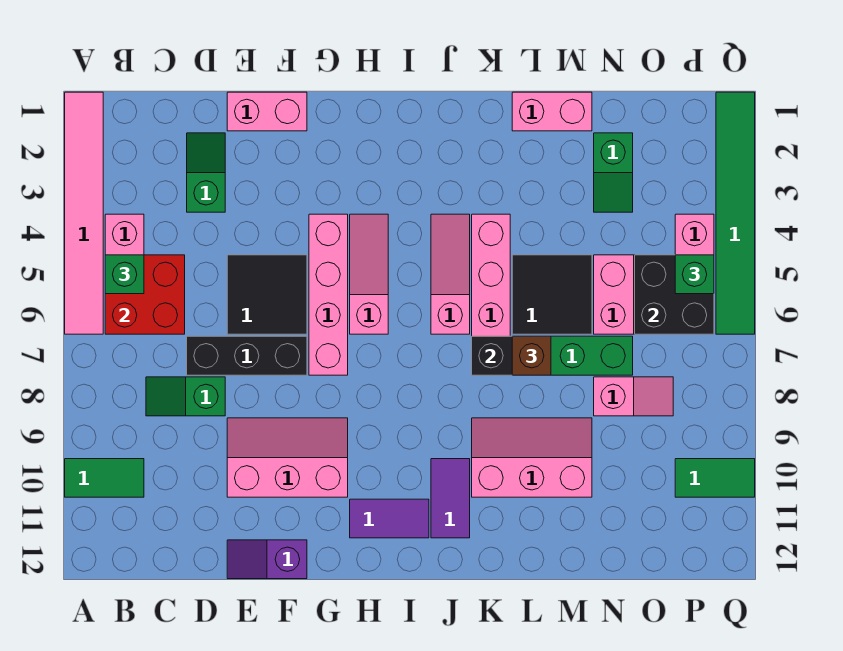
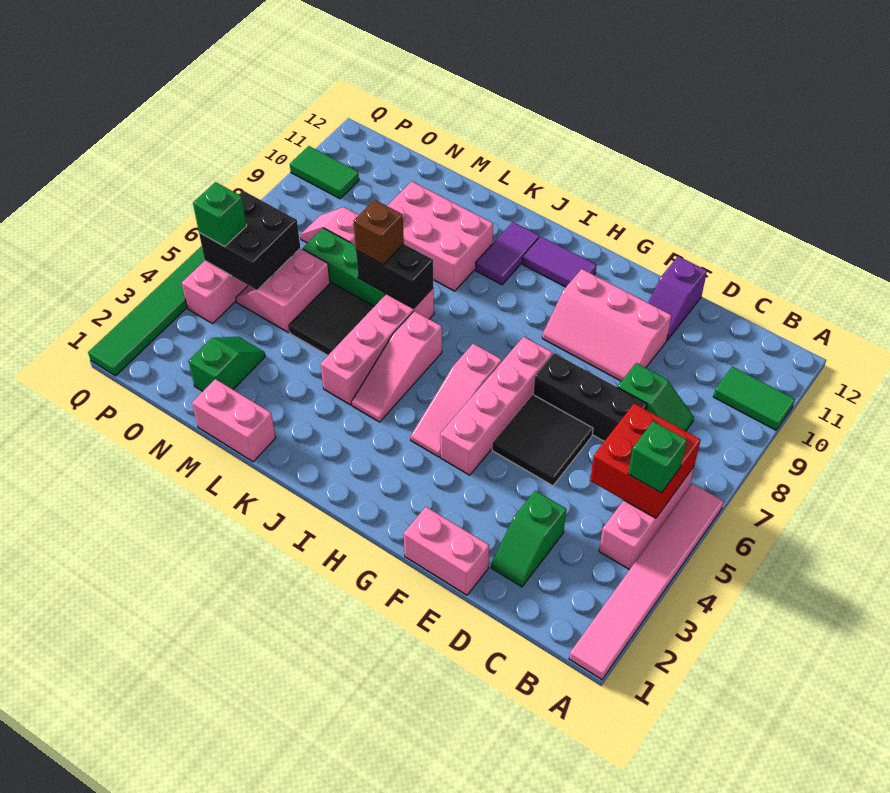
purple 1x2 slope [227,540,307,579] -> purple 1x2 slope turned to [648,256,707,340]
pink 2x3 slope [472,418,592,497] -> pink 2x3 brick [387,181,493,291]

